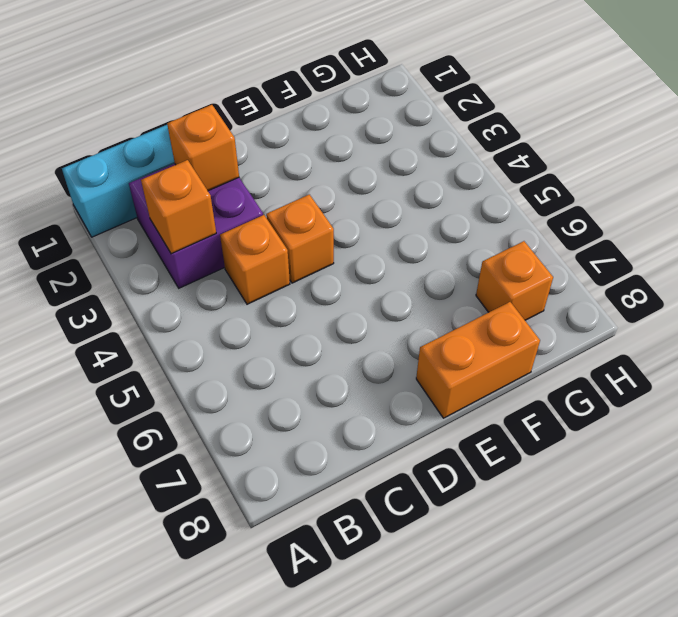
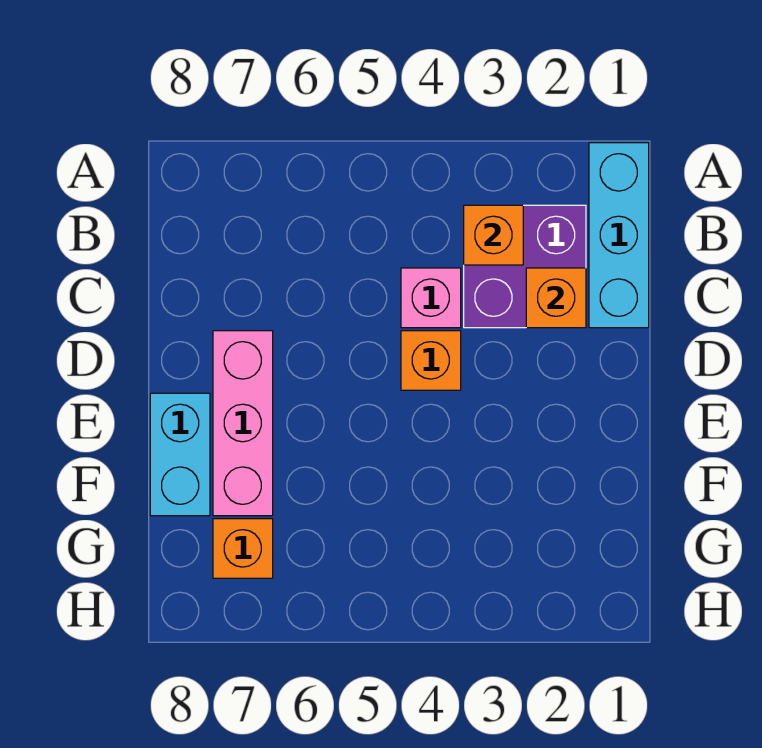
orange 1x1 brick [220,215,290,304] -> pink 1x1 brick [401,268,461,328]
none -> pink 1x3 brick [213,331,273,516]
orange 1x2 brick [416,302,540,418] -> cyan 1x2 brick [150,393,210,516]

